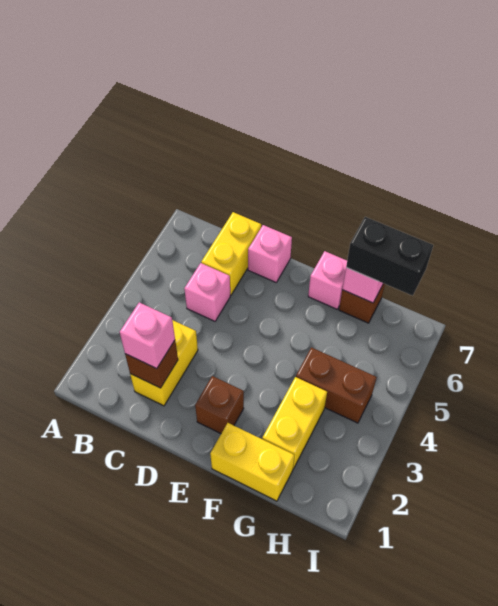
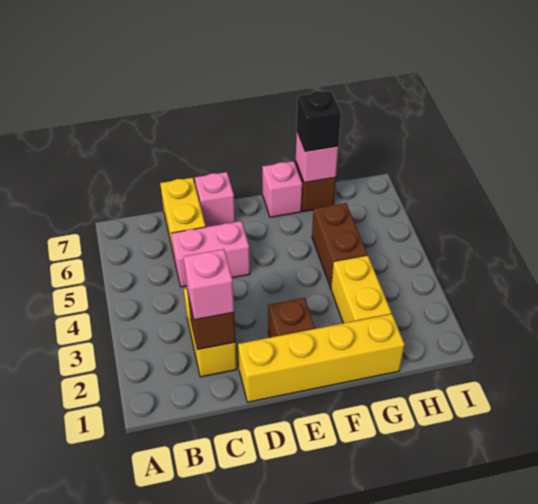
pink 1x1 brick [184,263,230,321] -> pink 1x2 brick [171,221,250,287]
yellow 1x2 brick [210,423,295,501] -> yellow 1x4 brick [238,314,405,402]
brown 1x2 brick [296,347,377,423] -> brown 1x2 brick turned to [312,203,367,288]
black 1x2 brick [346,217,433,296] -> black 1x1 brick [297,91,341,151]

